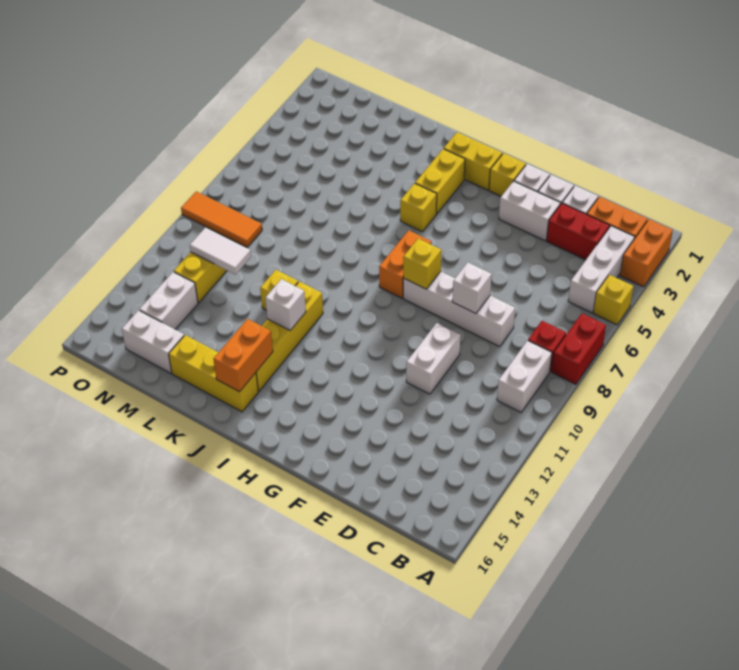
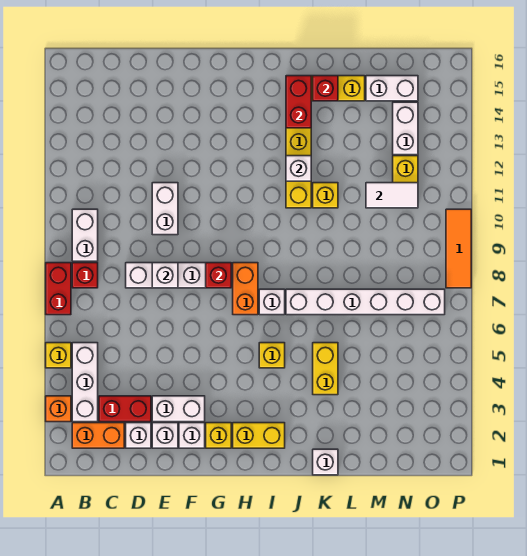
orange 1x2 brick [620,219,673,287] -> orange 1x1 brick [46,396,71,422]
yellow 1x1 brick [403,239,441,289] -> red 1x1 brick [206,263,231,288]
yellow 1x2 brick [415,149,465,214] -> yellow 1x2 brick moved to [313,343,338,395]
none -> white 1x1 brick [259,289,285,315]
none -> white 1x6 brick [286,289,445,315]
orange 1x2 brick [213,319,273,392] -> red 1x2 brick [286,76,311,128]
none -> white 1x1 brick [313,449,338,475]
none -> red 1x1 brick [313,76,338,101]
orange 1x3 tile [181,191,262,247] -> orange 1x3 tile turned to [446,209,471,288]

